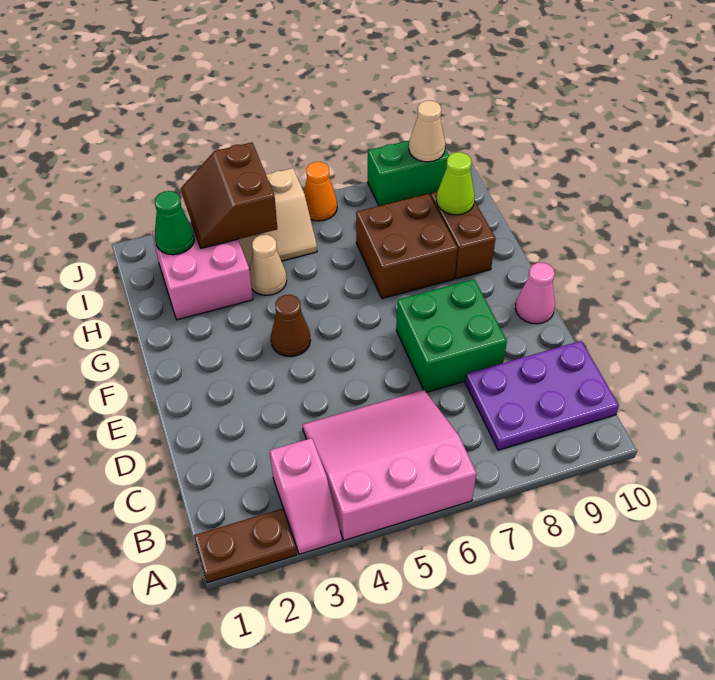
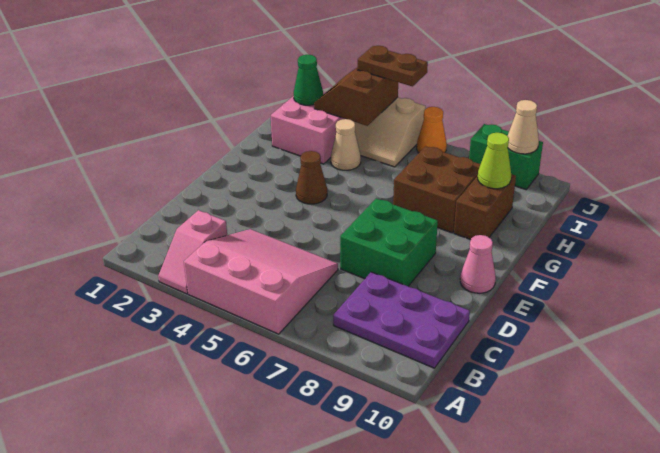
brown 1x2 plate [194,509,297,583] -> brown 1x2 plate moved to [357,46,428,86]

